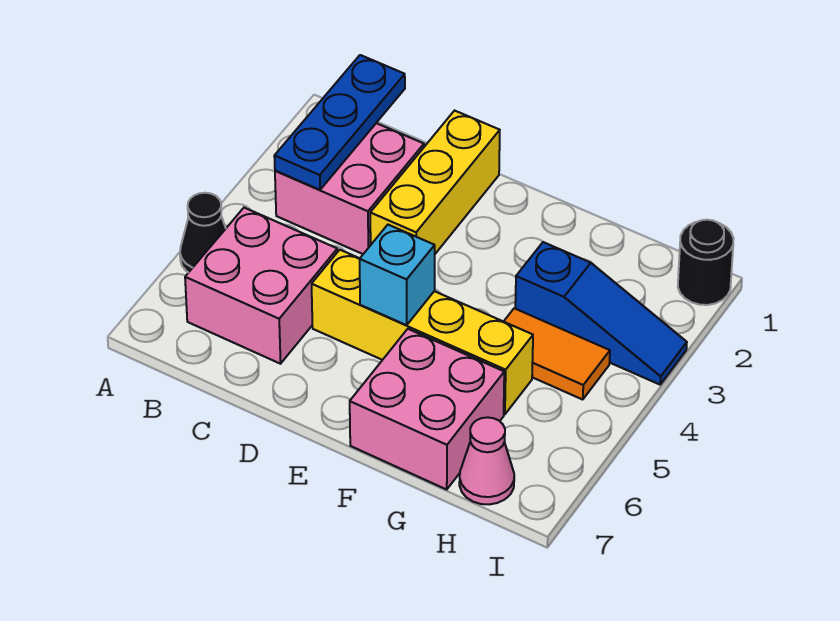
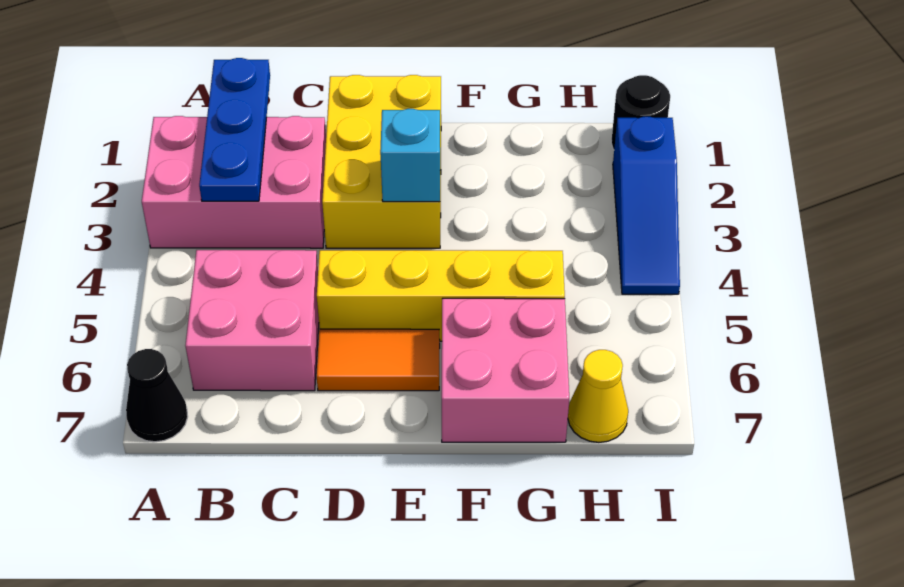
black 1x1 cone [180,193,226,273] -> black 1x1 cone moved to [126,349,188,442]
pink 2x2 brick [275,123,424,254] -> pink 2x3 brick [142,116,326,248]
yellow 1x3 brick [370,111,500,254] -> yellow 2x3 brick [322,75,441,248]
cyan 1x1 brick [360,225,435,325] -> cyan 1x1 brick moved to [380,109,440,202]
blue 1x3 slope [515,242,687,385] -> blue 1x3 slope turned to [613,117,680,294]
orange 1x2 tile [504,308,610,399] -> orange 1x2 tile moved to [317,329,440,391]
pink 1x1 cone [459,417,514,504] -> yellow 1x1 cone [568,350,628,442]

